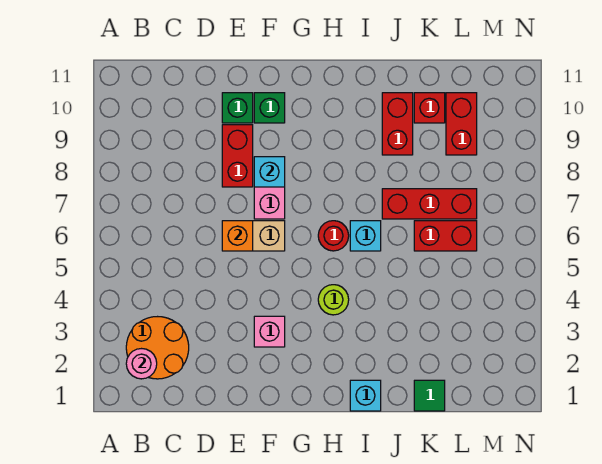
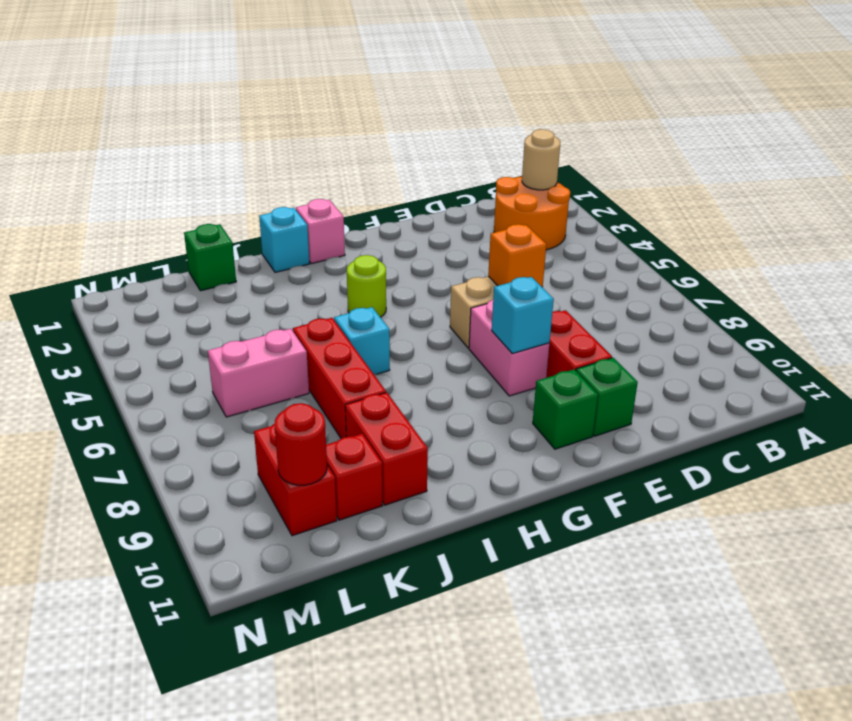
pink 1x1 round brick [126,349,157,379] -> tan 1x1 round brick [522,129,560,190]
pink 1x1 brick [254,316,285,347] -> pink 1x1 brick moved to [296,199,345,264]
red 1x1 round brick [318,221,349,251] -> red 1x1 round brick moved to [274,403,327,485]
red 1x3 brick [382,189,477,219] -> red 1x3 brick turned to [293,318,386,439]
green 1x1 tile [414,380,445,411] -> green 1x1 brick [184,224,236,291]
red 1x2 brick [414,221,477,251] -> pink 1x2 brick [208,329,309,417]

